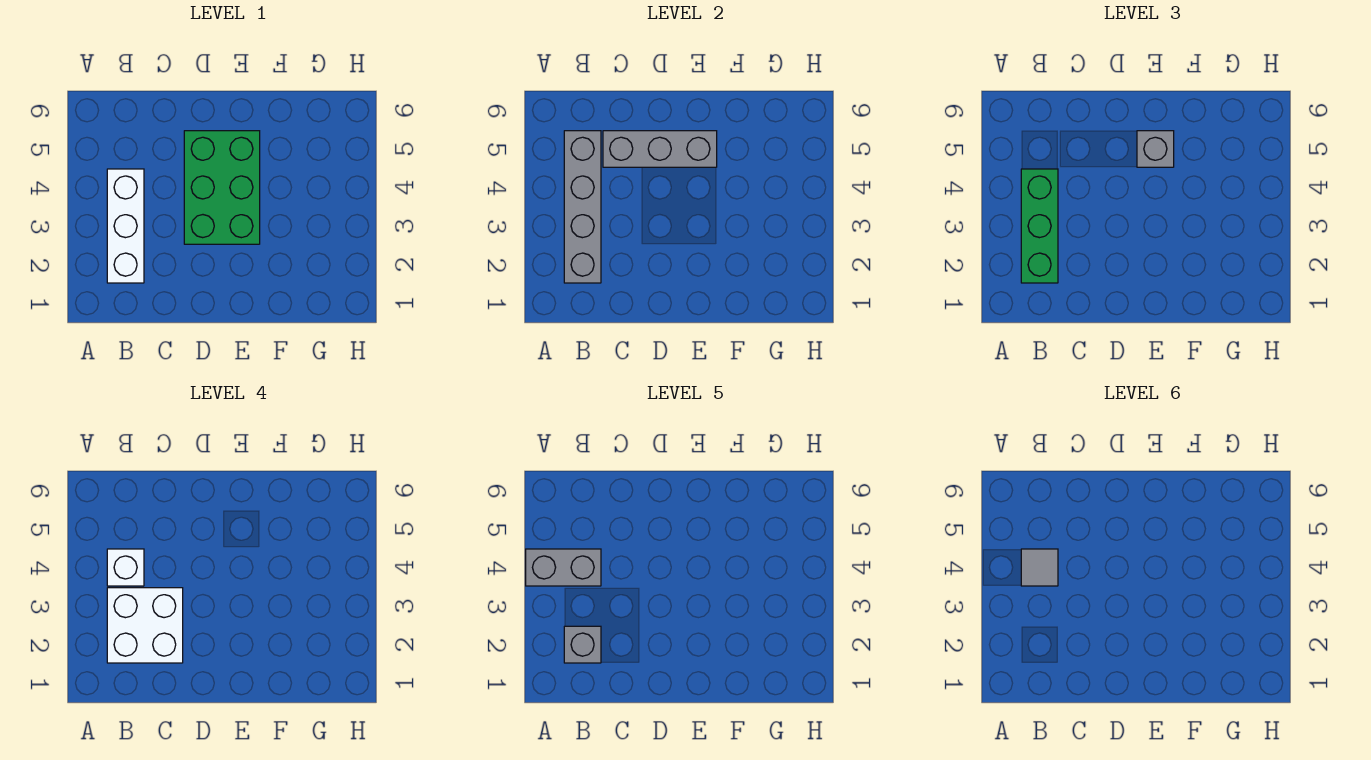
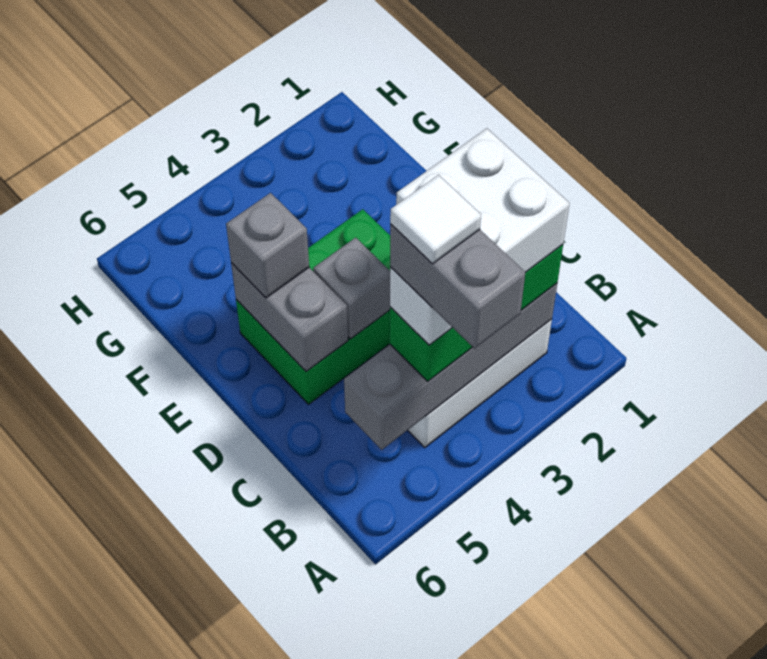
grey 1x1 brick [564,626,601,663] -> grey 1x1 brick moved to [313,238,390,339]
grey 1x1 tile [1021,549,1058,586] -> white 1x1 tile [390,175,481,264]
grey 1x3 brick [603,131,717,167] -> grey 1x2 brick [231,263,348,371]

